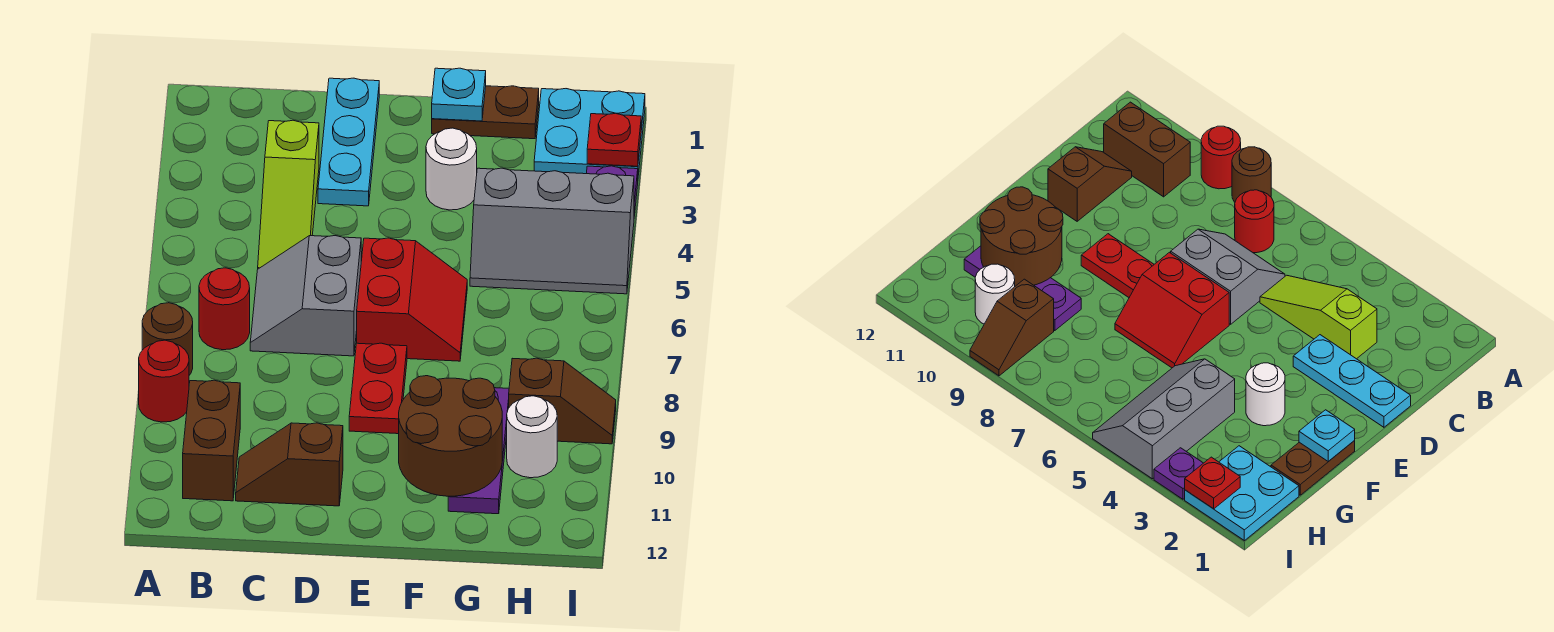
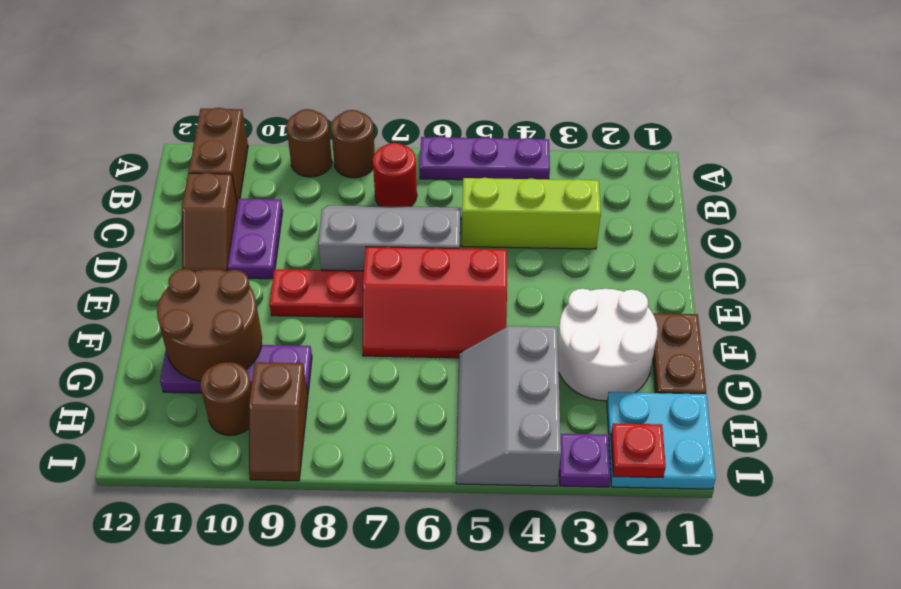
none -> purple 1x3 plate [420,136,550,180]
red 1x1 round brick [139,340,189,422] -> brown 1x1 round brick [286,109,332,177]
brown 1x2 brick [183,380,240,501] -> brown 1x2 brick turned to [189,108,248,204]
lime 1x3 slope [258,120,319,269] -> lime 1x3 brick [462,178,601,249]
grey 2x2 slope [250,236,361,356] -> grey 2x3 slope [318,205,461,271]
none -> purple 1x2 plate [228,199,283,279]
brown 1x2 slope [236,423,343,506] -> brown 1x2 slope turned to [182,173,237,272]
cyan 1x3 plate [318,78,379,206] -> none
red 2x2 slope [357,238,467,361] -> red 2x3 slope [362,247,507,358]
cyan 1x1 plate [432,68,486,121] -> none
white 1x1 round brick [426,128,477,210] -> white 2x2 round brick [558,289,658,401]
white 1x1 round brick [507,396,557,478] -> brown 1x1 round brick [201,362,251,436]

